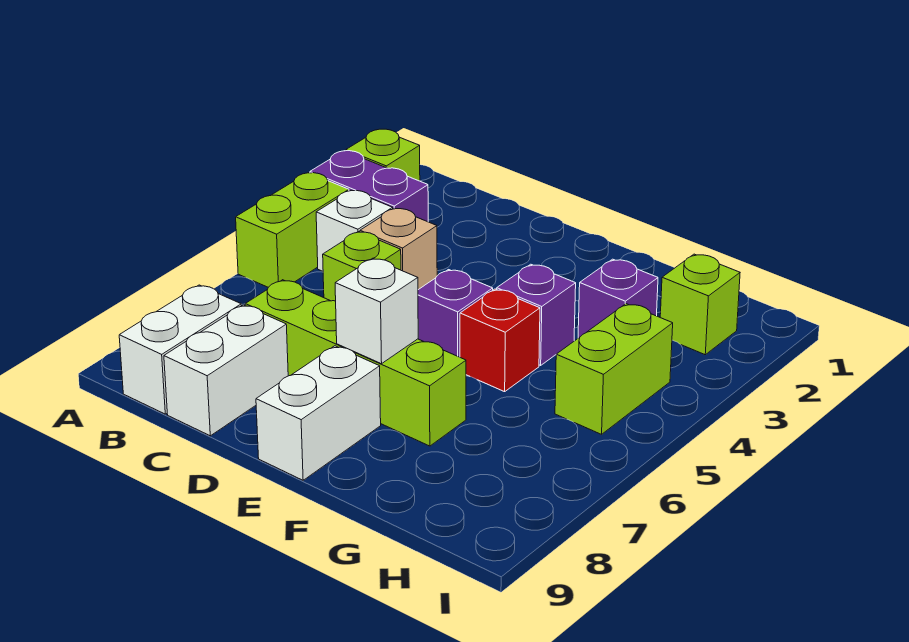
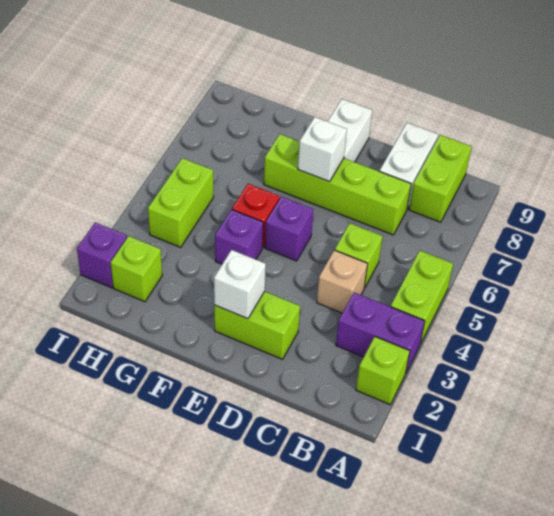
white 1x1 brick [316,191,393,271] -> white 1x1 brick moved to [214,250,266,319]
white 1x2 brick [119,285,241,414] -> lime 1x2 brick [409,135,472,222]
none -> lime 1x2 brick [214,291,300,359]
purple 1x1 brick [578,259,658,338] -> purple 1x1 brick moved to [77,222,127,288]

